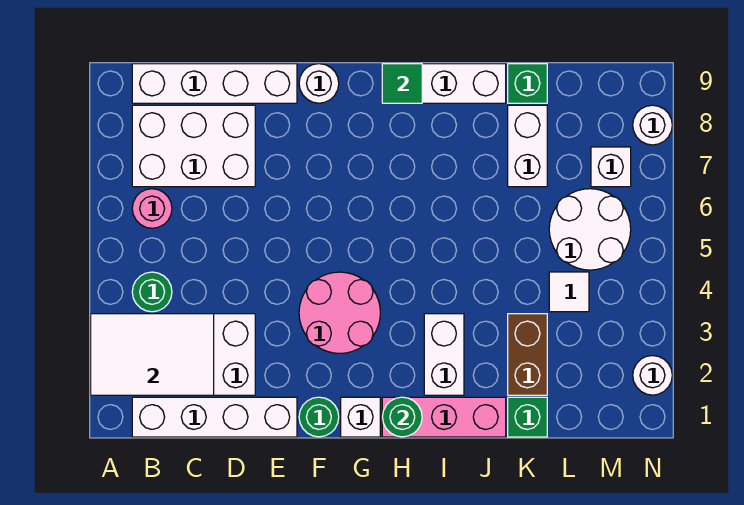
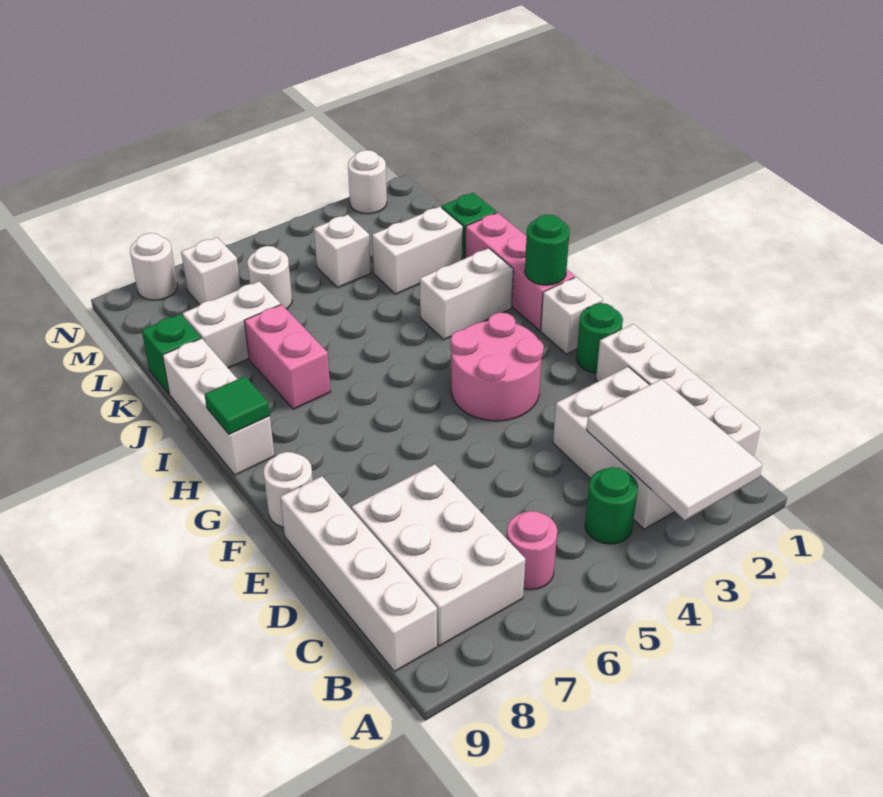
none -> pink 1x2 brick [244,304,331,409]
brown 1x2 brick [508,314,547,395] -> white 1x2 brick [372,207,463,294]
white 1x1 tile [549,272,589,312] -> white 1x1 brick [314,215,371,287]
white 2x2 round brick [549,189,631,270] -> white 1x1 round brick [247,246,292,309]

